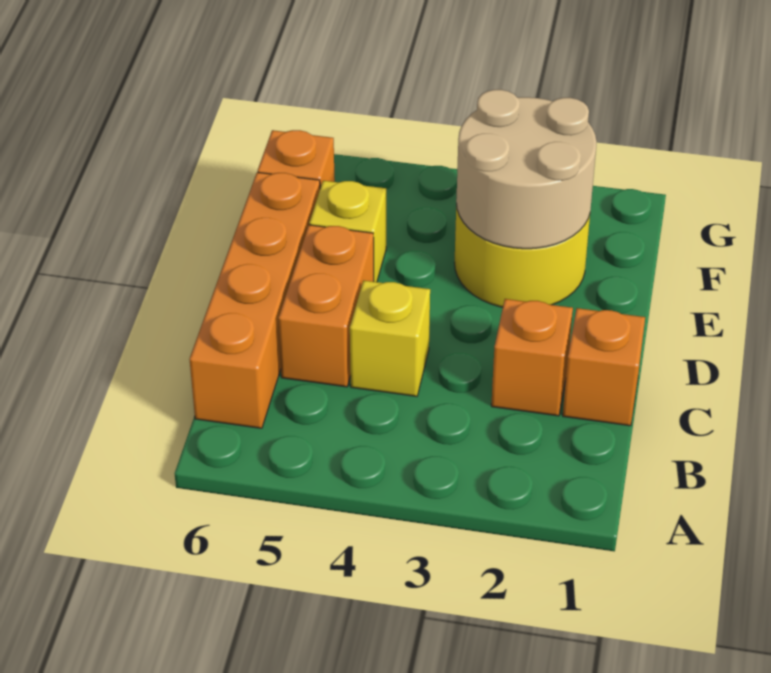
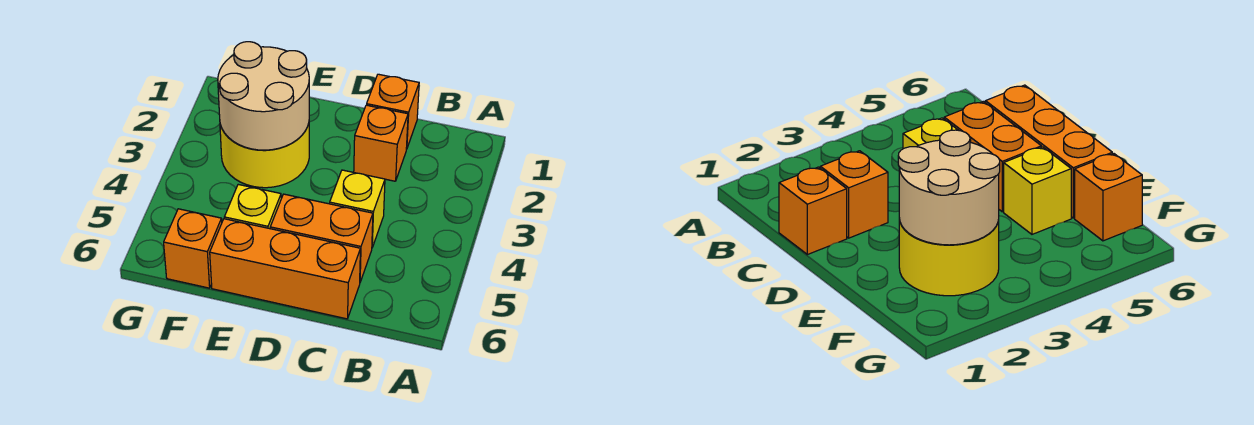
orange 1x4 brick [189,172,320,428] -> orange 1x3 brick [210,219,360,319]

